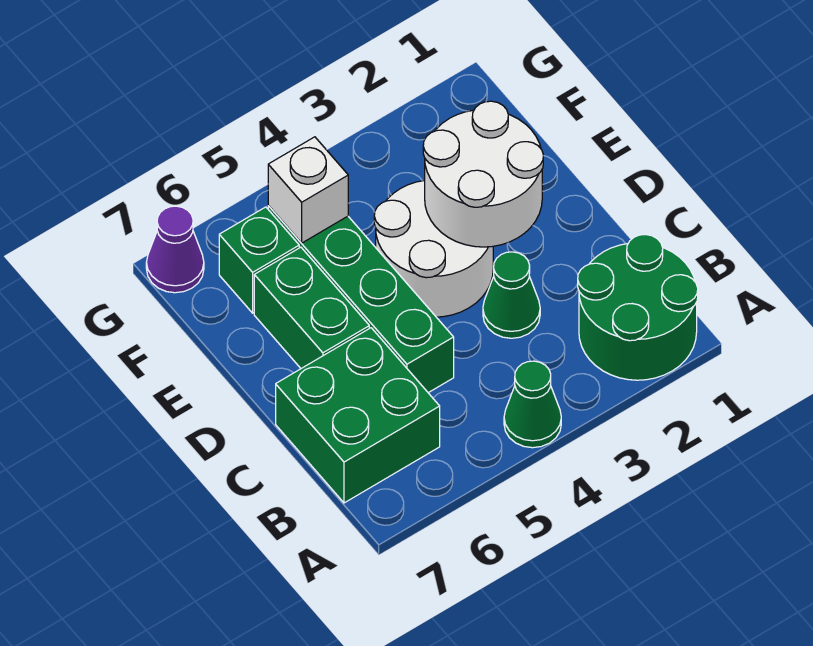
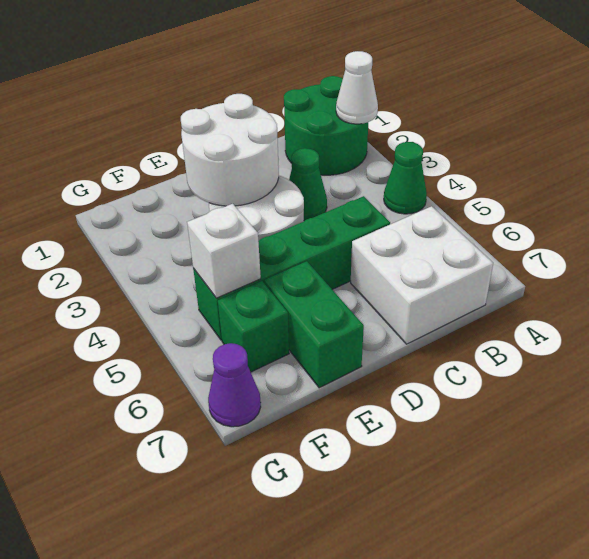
none -> white 1x1 cone [336,51,378,124]
green 2x2 brick [276,328,440,503] -> white 2x2 brick [351,206,493,344]
green 1x2 brick [254,247,369,368] -> green 1x2 brick turned to [264,261,364,388]

